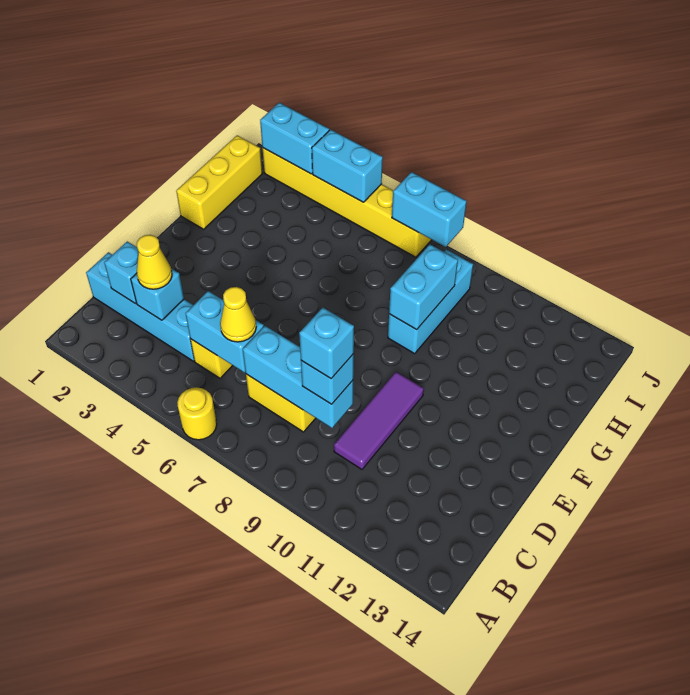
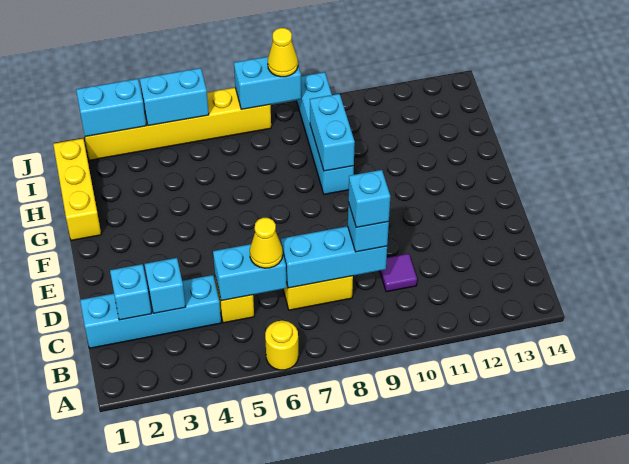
yellow 1x1 cone [137,235,172,289] -> yellow 1x1 cone moved to [268,28,298,77]
purple 1x3 tile [334,372,424,469] -> purple 1x1 tile [380,254,417,292]
cyan 1x3 brick [388,249,473,354] -> cyan 1x4 brick [297,72,354,194]

